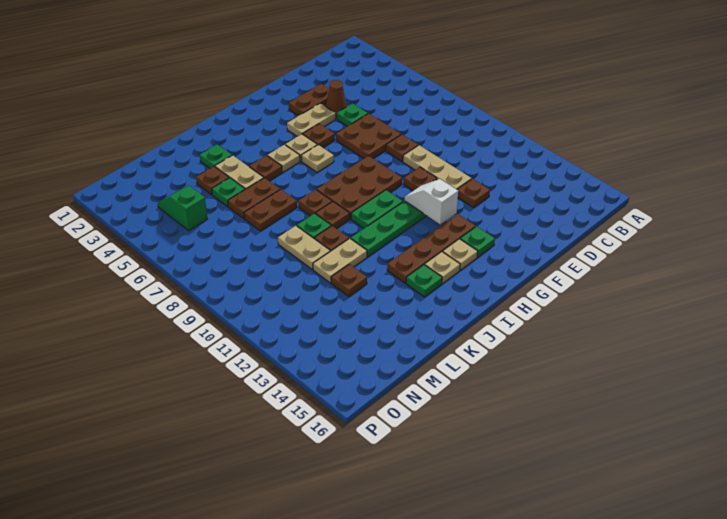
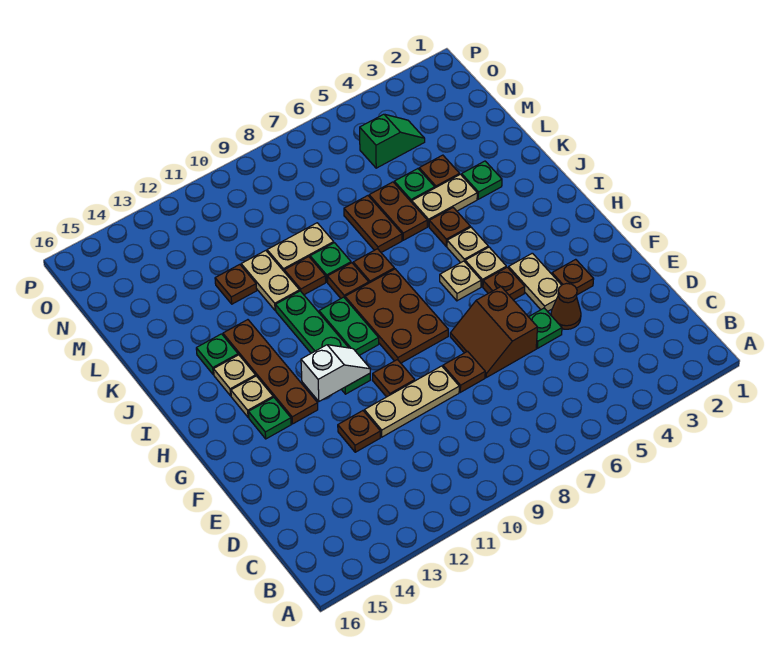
brown 1x2 plate [289,84,329,116] -> brown 1x1 plate [552,259,594,295]
brown 2x2 plate [336,114,401,159] -> brown 2x2 slope [450,287,538,377]

